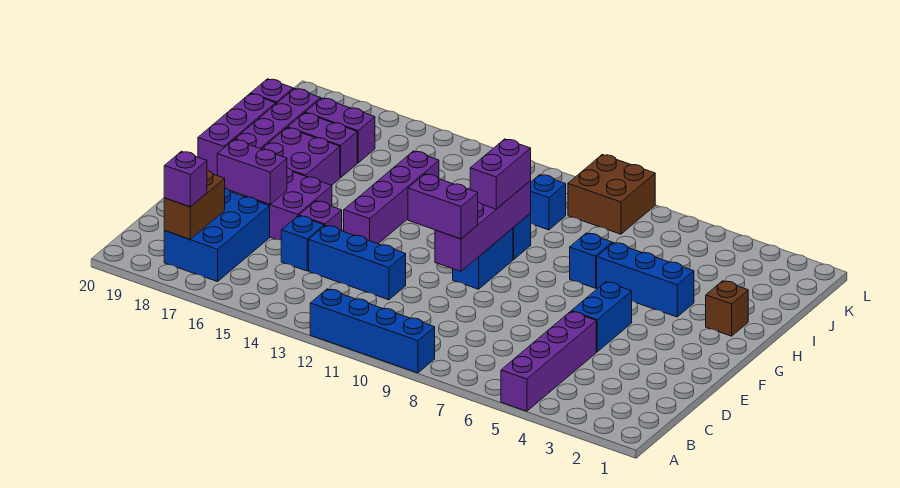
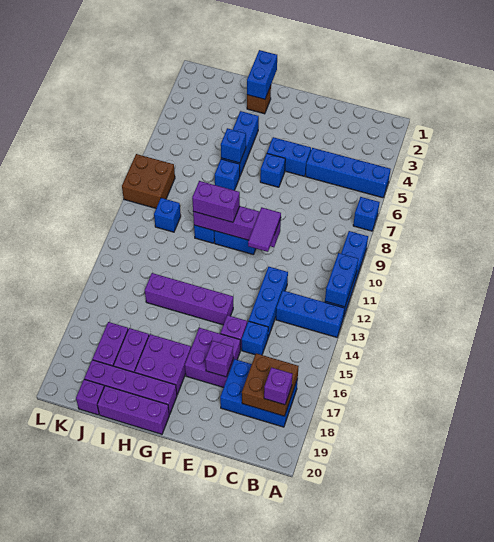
purple 1x4 brick [501,312,596,411] -> blue 1x4 brick [306,148,391,198]
none -> blue 1x1 brick [353,197,380,231]
none -> blue 1x2 brick [325,253,358,307]
none -> blue 1x3 brick [276,291,345,337]
brown 1x2 brick [164,170,225,239] -> brown 2x2 brick [242,353,299,416]
purple 1x2 brick [408,174,478,239] -> purple 1x2 tile [248,207,281,252]
purple 1x2 brick [217,140,287,204] -> purple 1x1 brick [205,341,233,377]
none -> blue 1x1 brick [260,154,285,187]
none -> blue 1x2 brick [247,50,277,99]
none -> blue 1x1 brick [221,128,246,163]

